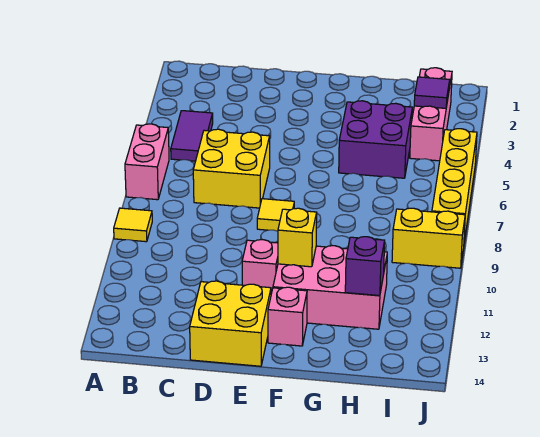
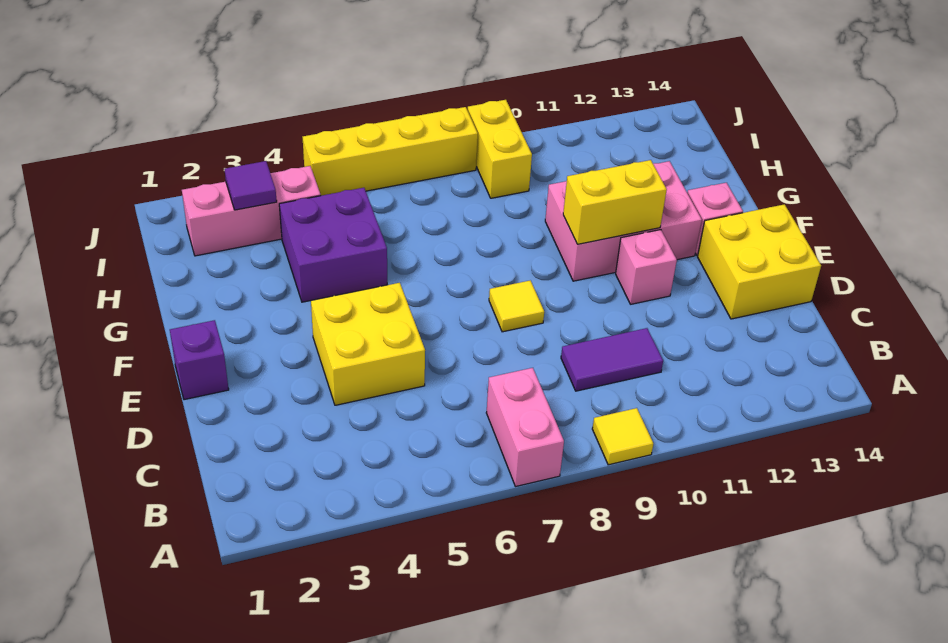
pink 1x2 brick [125,124,169,200] -> pink 1x2 brick turned to [486,368,564,487]
purple 1x2 tile [171,111,213,161] -> purple 1x2 tile moved to [561,328,663,391]
yellow 2x2 brick [193,129,270,208] -> yellow 2x2 brick moved to [311,283,425,405]
pink 2x3 brick [273,246,387,329] -> pink 2x3 brick turned to [545,161,702,281]
yellow 1x1 brick [278,208,317,267] -> yellow 1x2 brick [563,160,667,244]
purple 1x1 brick [345,237,385,296] -> purple 1x1 brick moved to [170,320,229,400]

